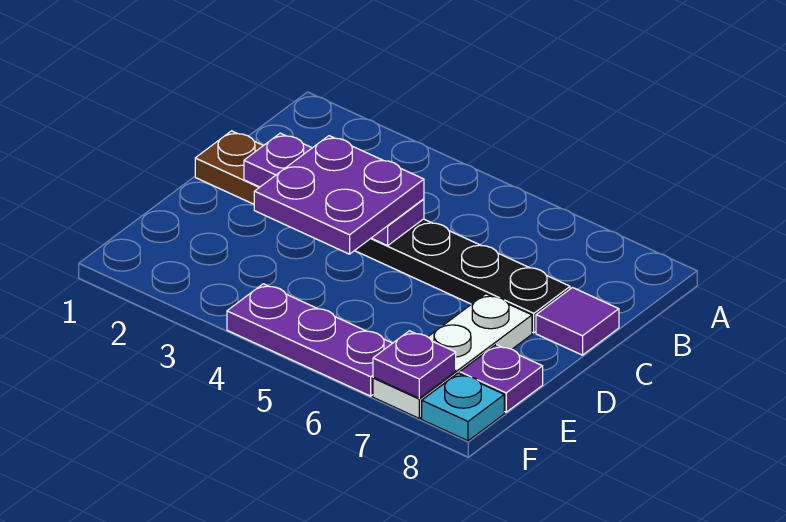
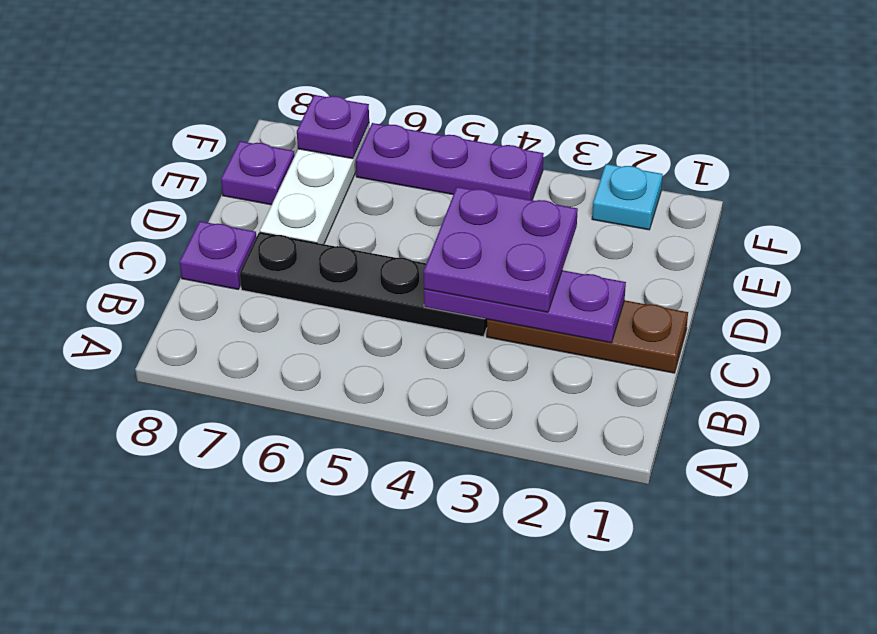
purple 1x1 tile [536,288,619,355] -> purple 1x1 plate [180,221,256,289]
cyan 1x1 plate [422,373,504,441] -> cyan 1x1 plate moved to [592,164,663,230]

